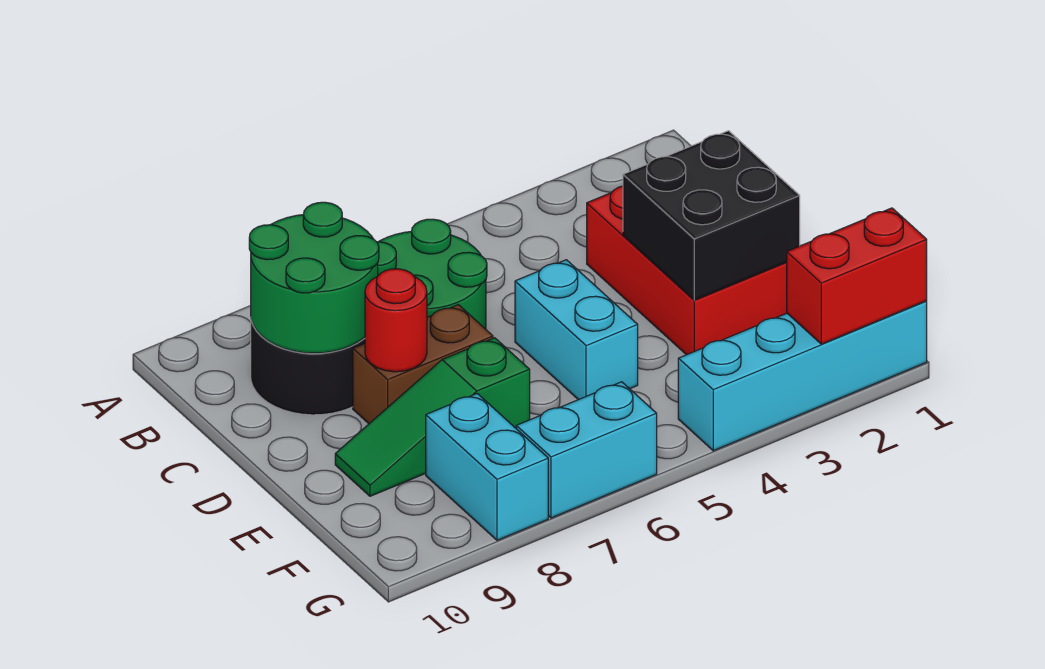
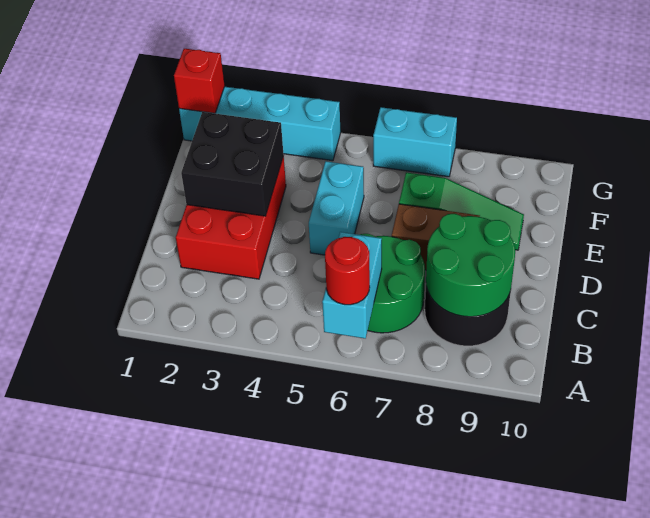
red 1x1 round brick [365,269,427,372] -> red 1x1 round brick moved to [325,237,370,305]
cyan 1x2 brick [426,394,548,540] -> cyan 1x2 brick moved to [322,232,382,338]
red 1x2 brick [787,208,927,344] -> red 1x1 brick [174,49,225,113]

